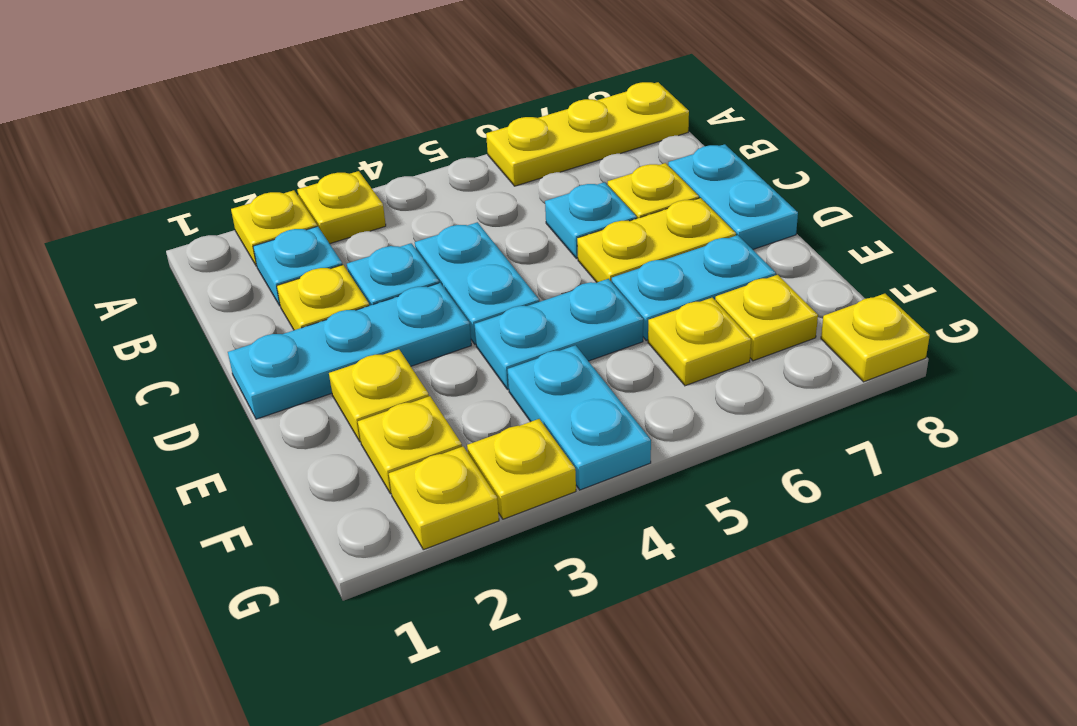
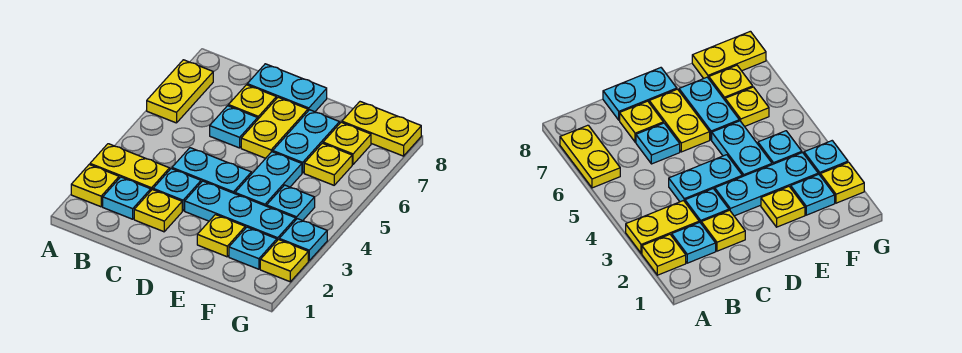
yellow 1x1 plate [297,171,386,244] -> yellow 1x2 plate [90,144,170,190]
yellow 1x3 plate [486,82,689,186] -> yellow 1x2 plate [147,60,213,123]
cyan 1x3 plate [228,283,471,419] -> cyan 1x3 plate turned to [185,181,296,240]
yellow 1x1 plate [358,396,462,494] -> cyan 1x1 plate [229,227,277,269]
cyan 1x2 plate [508,345,651,490] -> cyan 1x1 plate [267,185,315,221]
yellow 1x1 plate [467,419,576,519] -> cyan 1x1 plate [279,219,327,261]
yellow 1x1 plate [821,294,930,382] -> yellow 1x2 plate [342,102,421,156]

